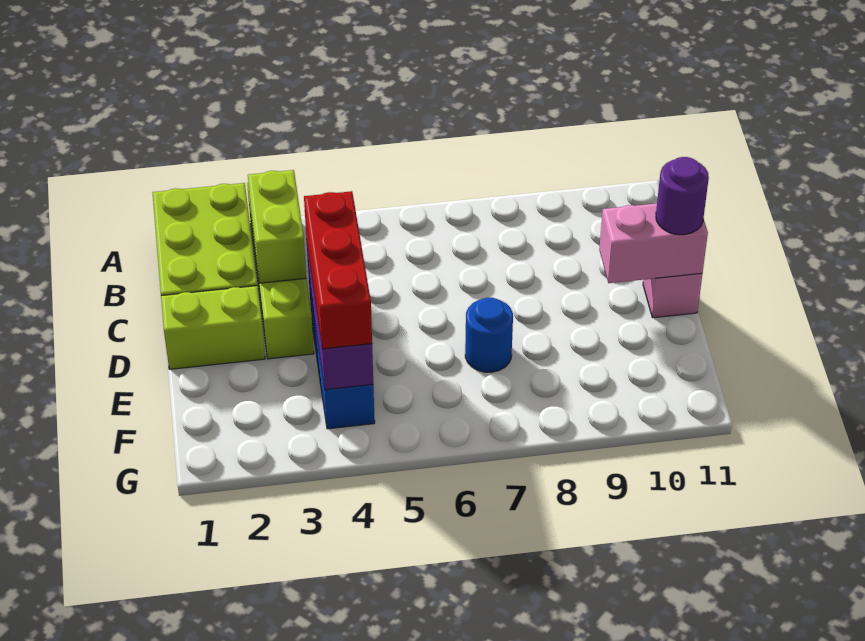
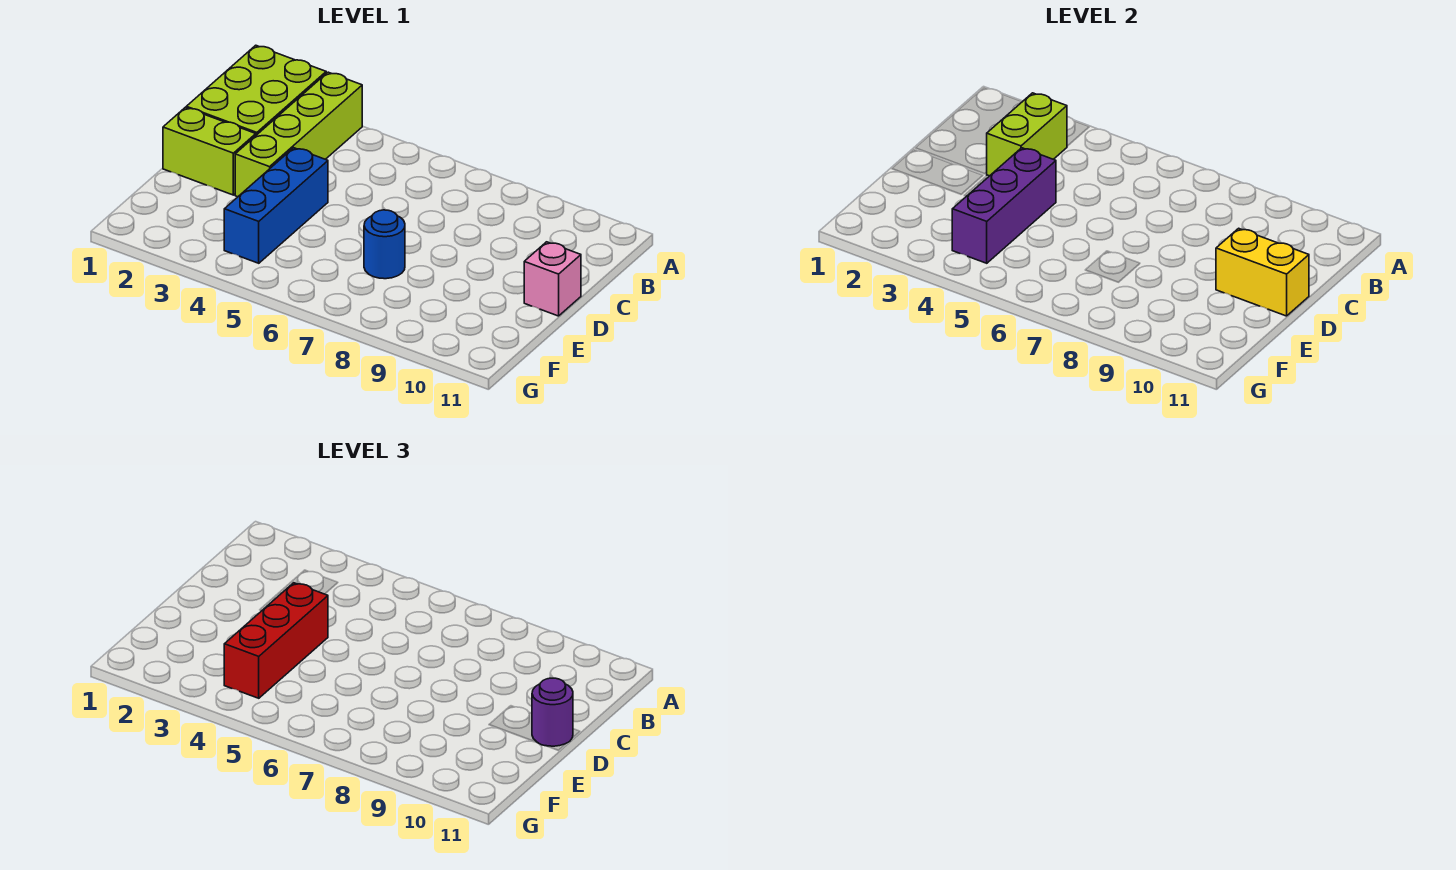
pink 1x2 brick [599,203,708,283] -> yellow 1x2 brick [1216,228,1309,316]

